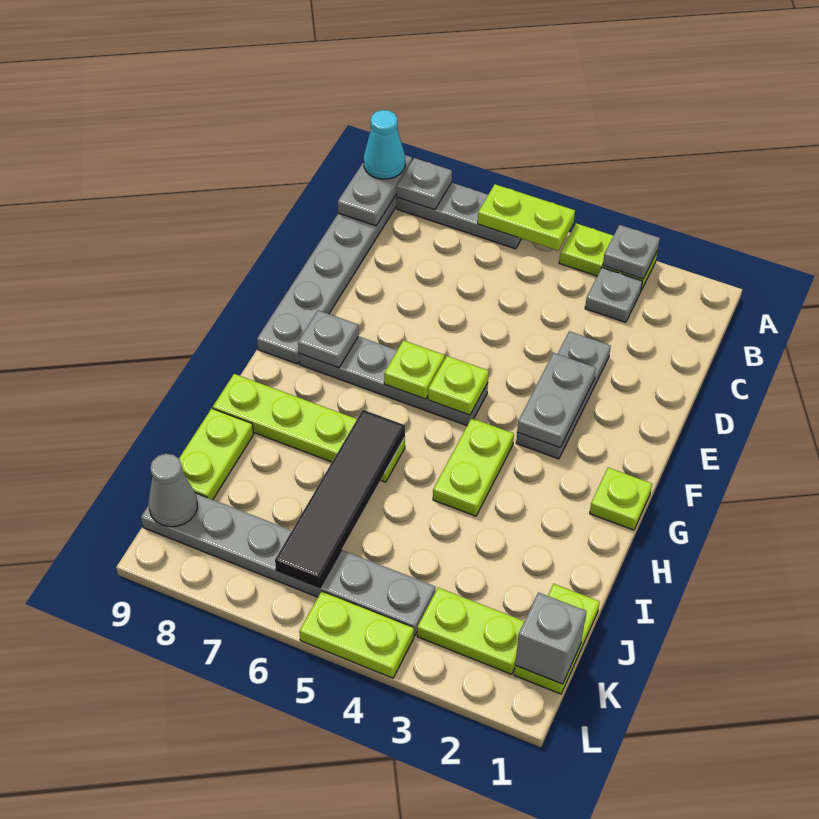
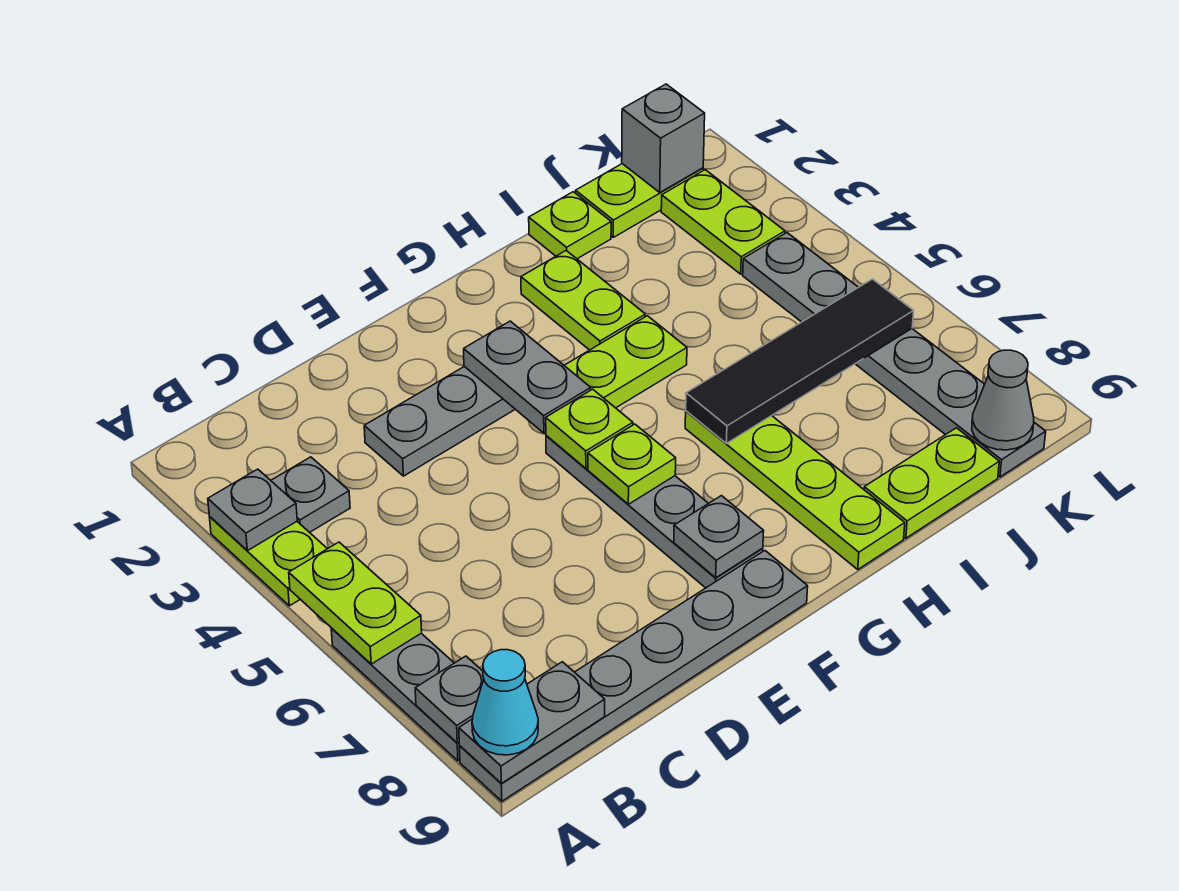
grey 1x2 plate [517,353,596,447] -> grey 1x2 plate turned to [464,321,591,433]
lime 1x1 plate [590,468,652,530] -> lime 1x1 plate moved to [529,192,611,259]
lime 1x2 plate [299,591,414,678] -> lime 1x2 plate moved to [521,250,645,350]

